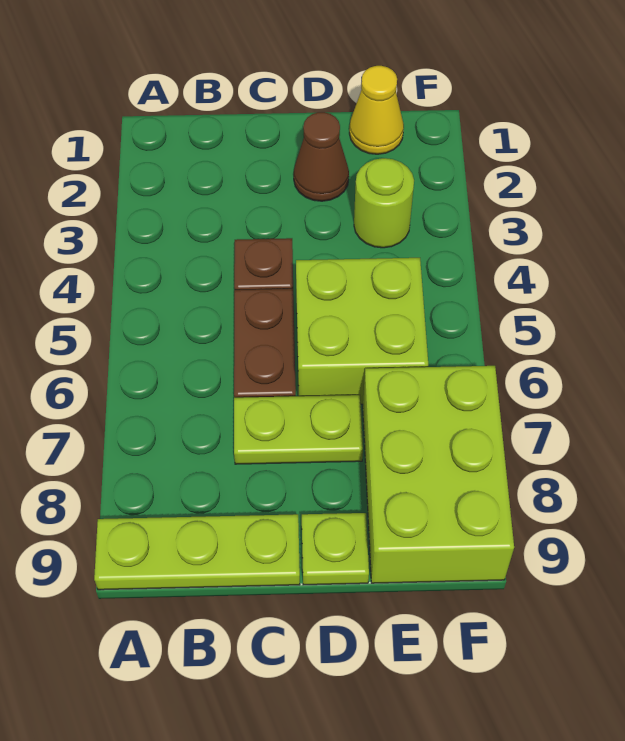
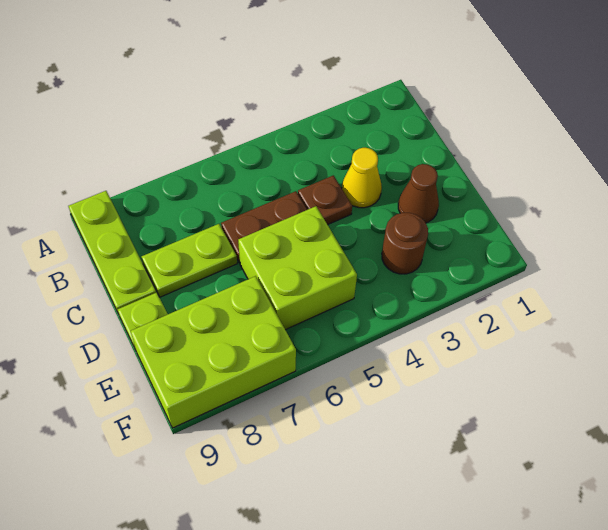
lime 1x2 plate [234,395,363,464] -> lime 1x2 plate turned to [142,224,237,297]
yellow 1x1 cone [349,66,404,154] -> yellow 1x1 cone moved to [342,148,382,208]
lime 1x1 round brick [354,158,414,248] -> brown 1x1 round brick [382,213,428,274]

